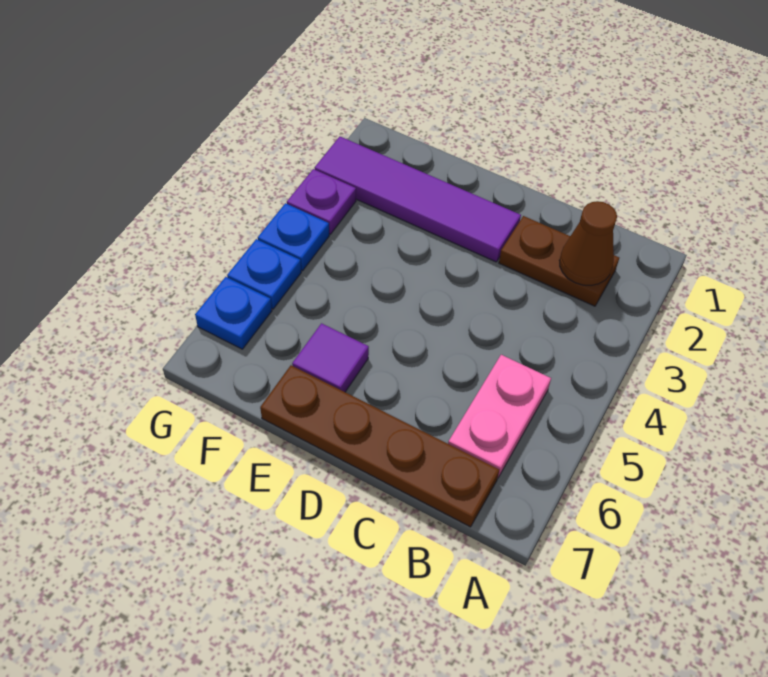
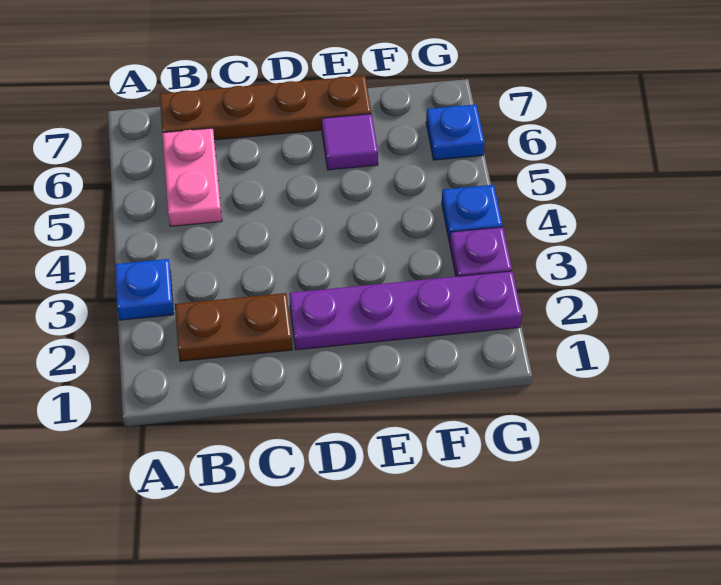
brown 1x1 cone [559,201,617,285] -> none
purple 1x4 tile [314,137,521,262] -> purple 1x4 plate [289,271,522,350]
blue 1x1 plate [227,239,301,309] -> blue 1x1 plate moved to [115,259,174,320]

